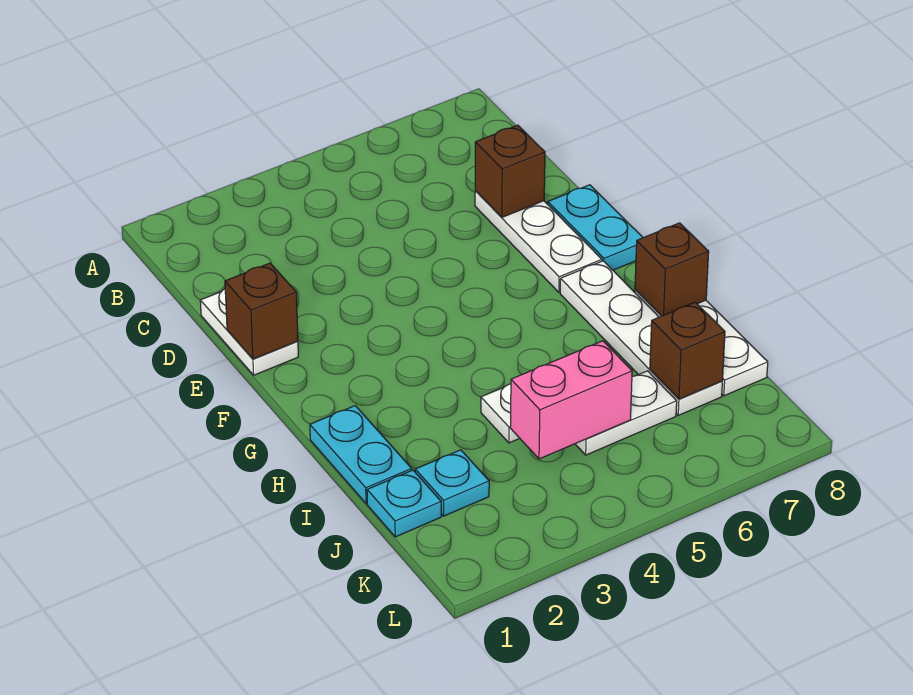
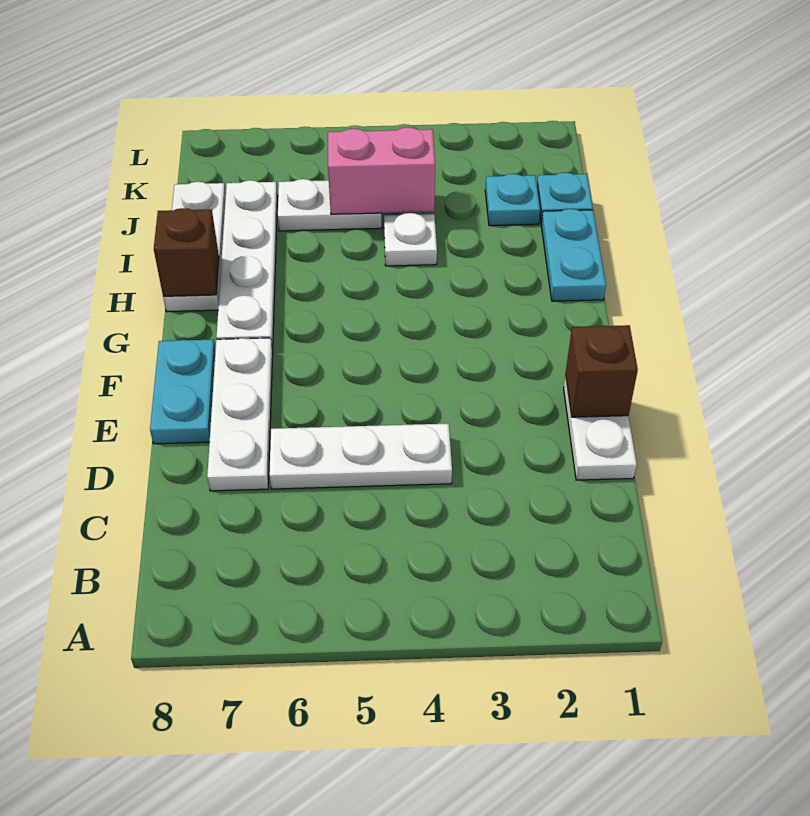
none -> white 1x3 plate [269,424,452,489]
brown 1x1 brick [475,125,545,217] -> none
brown 1x1 brick [650,302,725,399] -> none

